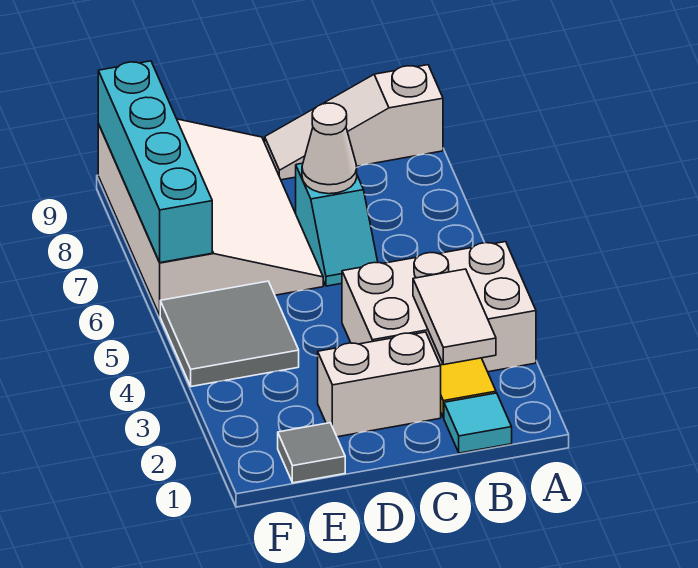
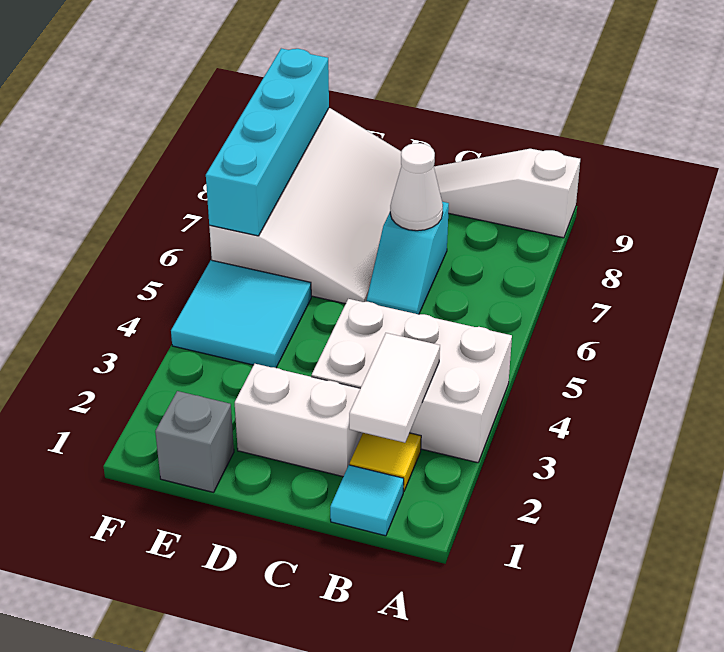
grey 1x1 tile [278,423,345,483] -> grey 1x1 brick [155,391,234,492]
grey 2x2 tile [160,281,299,387] -> cyan 2x2 tile [171,260,311,368]

